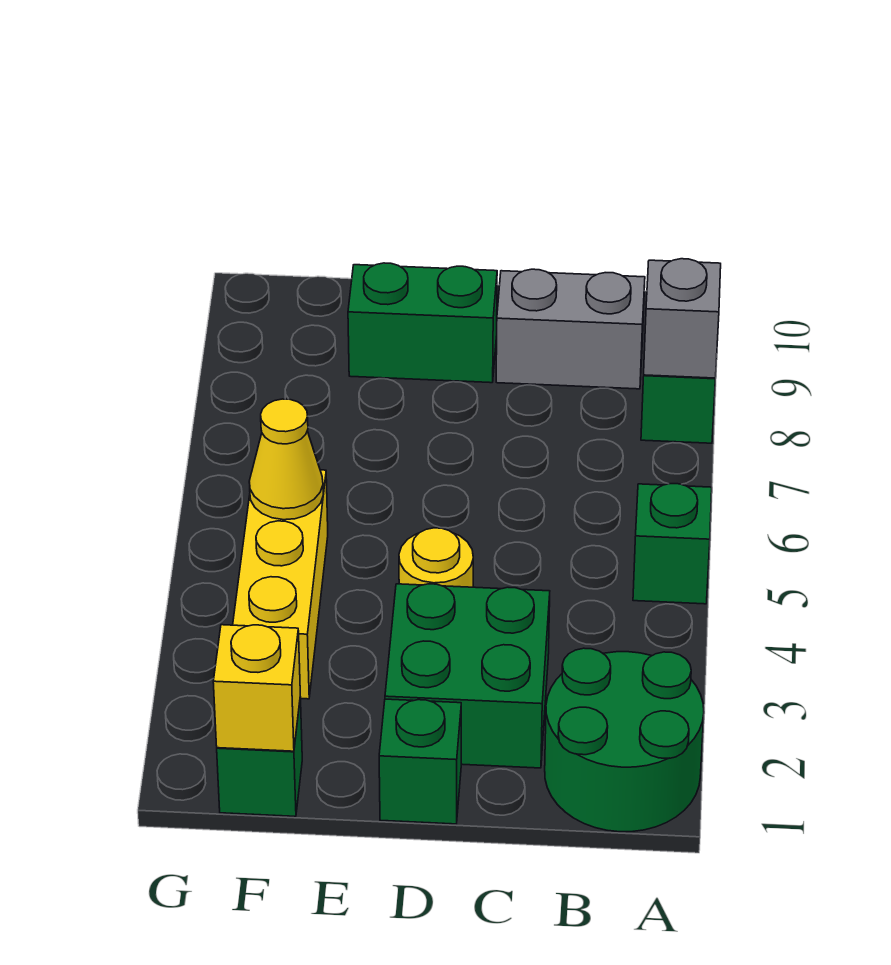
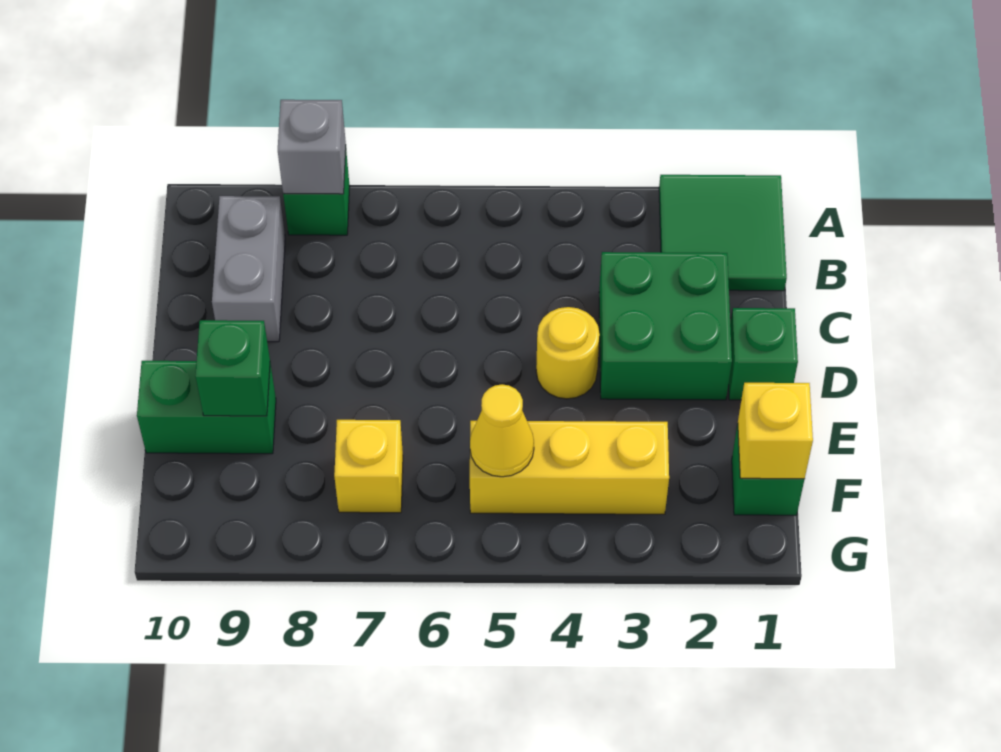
green 2x2 round brick [545,648,704,832] -> green 2x2 tile [659,175,787,291]
green 1x1 brick [633,484,712,604] -> green 1x1 brick moved to [195,320,270,416]
green 1x2 brick [348,263,497,383] -> green 1x2 brick turned to [137,361,276,454]
none -> yellow 1x1 brick [334,420,403,513]

